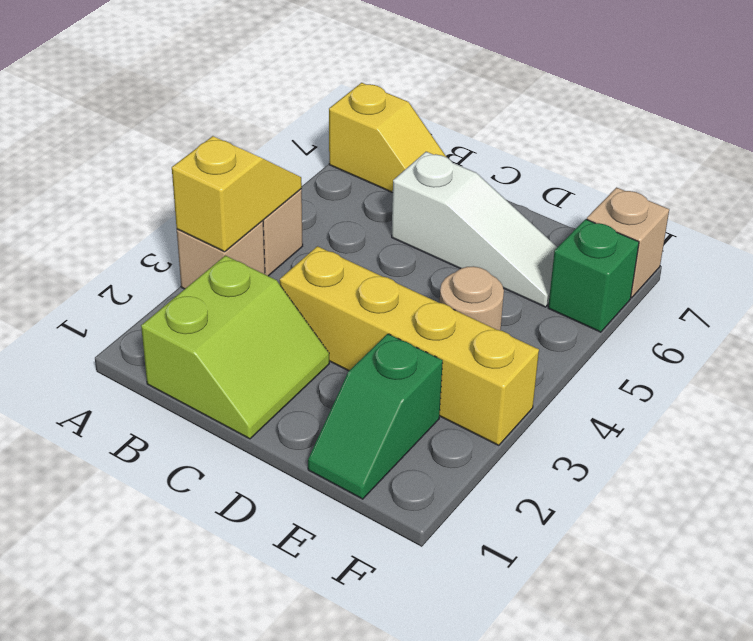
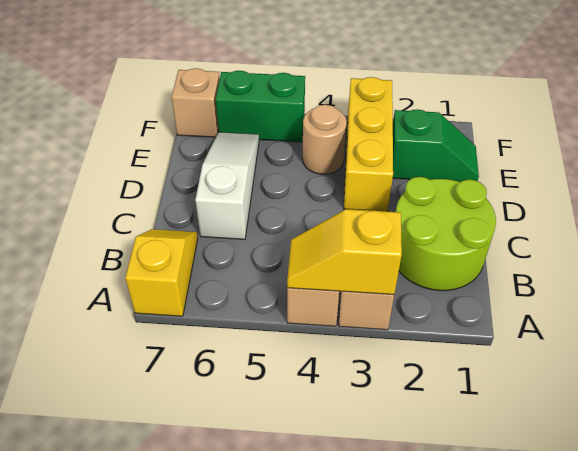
lime 2x2 slope [141,256,329,439] -> lime 2x2 round brick [396,177,496,291]
yellow 1x4 brick [280,246,539,445] -> yellow 1x3 brick [344,77,393,212]
green 1x1 brick [548,219,639,332] -> green 1x2 brick [216,71,305,142]

